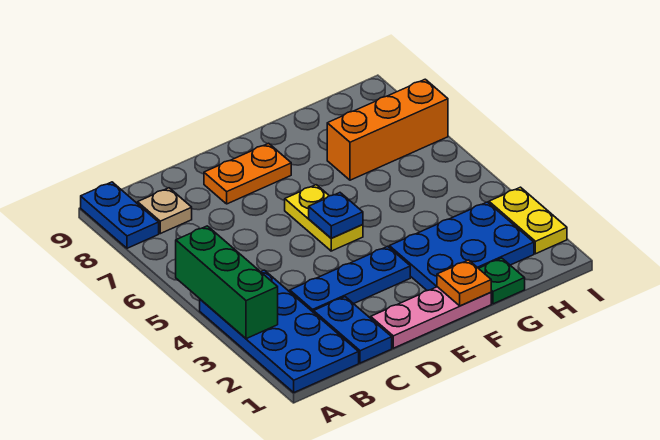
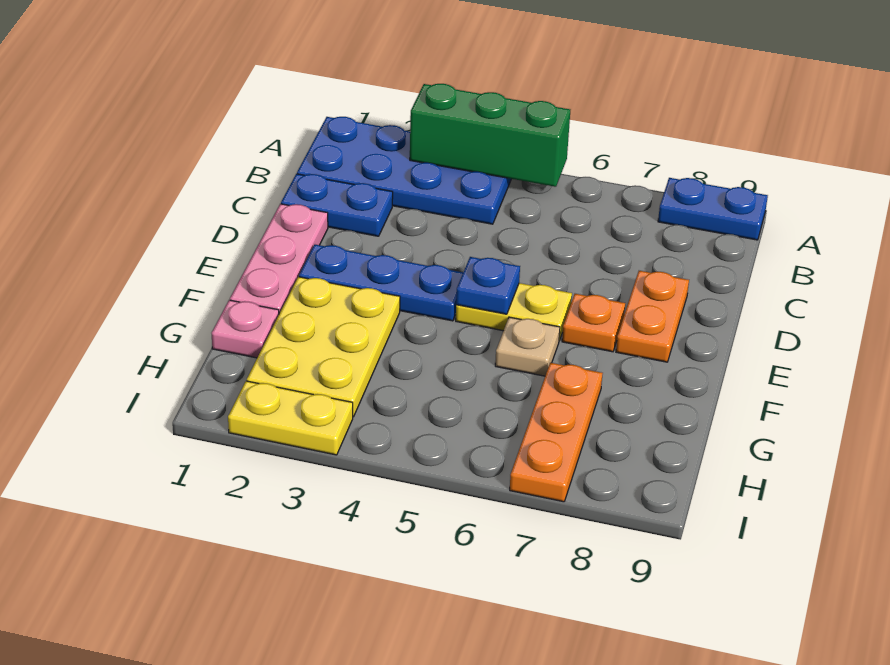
tan 1x1 plate [137,188,192,234] -> tan 1x1 plate moved to [495,317,560,376]
blue 1x3 plate [290,246,410,313] -> blue 1x3 plate turned to [299,245,463,321]
orange 1x1 plate [437,260,491,306] -> orange 1x1 plate moved to [562,294,625,352]
blue 2x3 plate [389,202,534,291] -> yellow 2x3 plate [247,277,400,417]
green 1x1 plate [479,258,525,304] -> pink 1x1 plate [212,300,279,358]
orange 1x3 brick [327,79,448,180] -> orange 1x3 plate [510,363,603,502]

